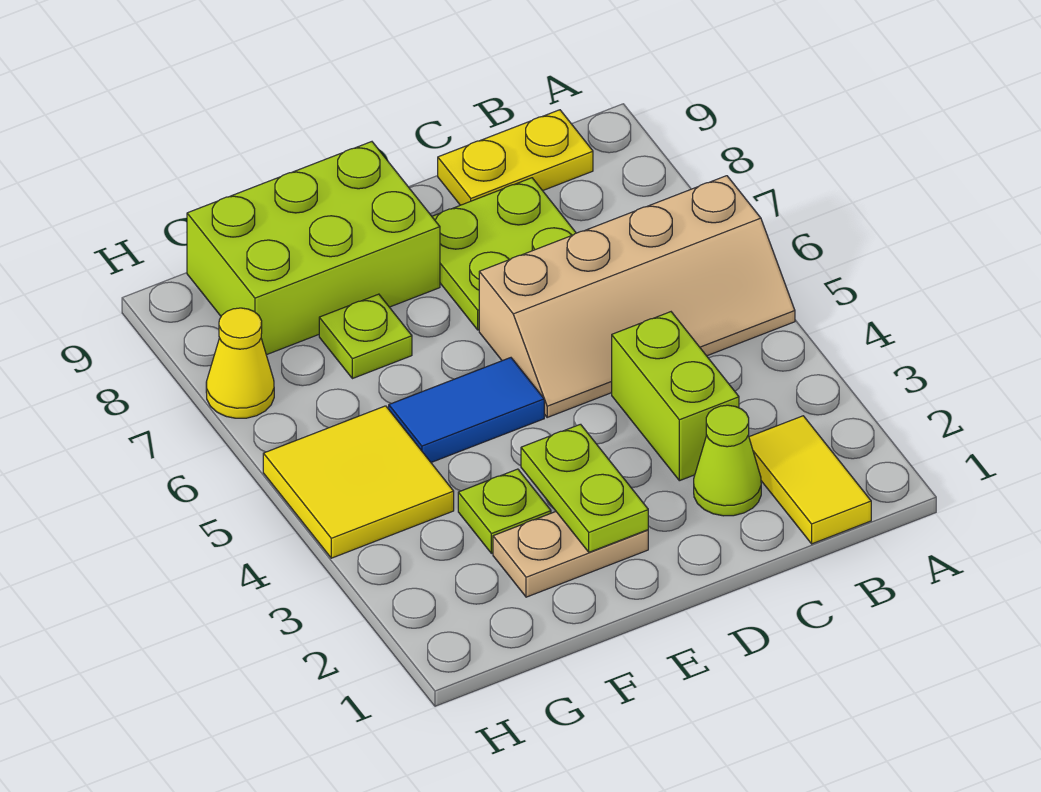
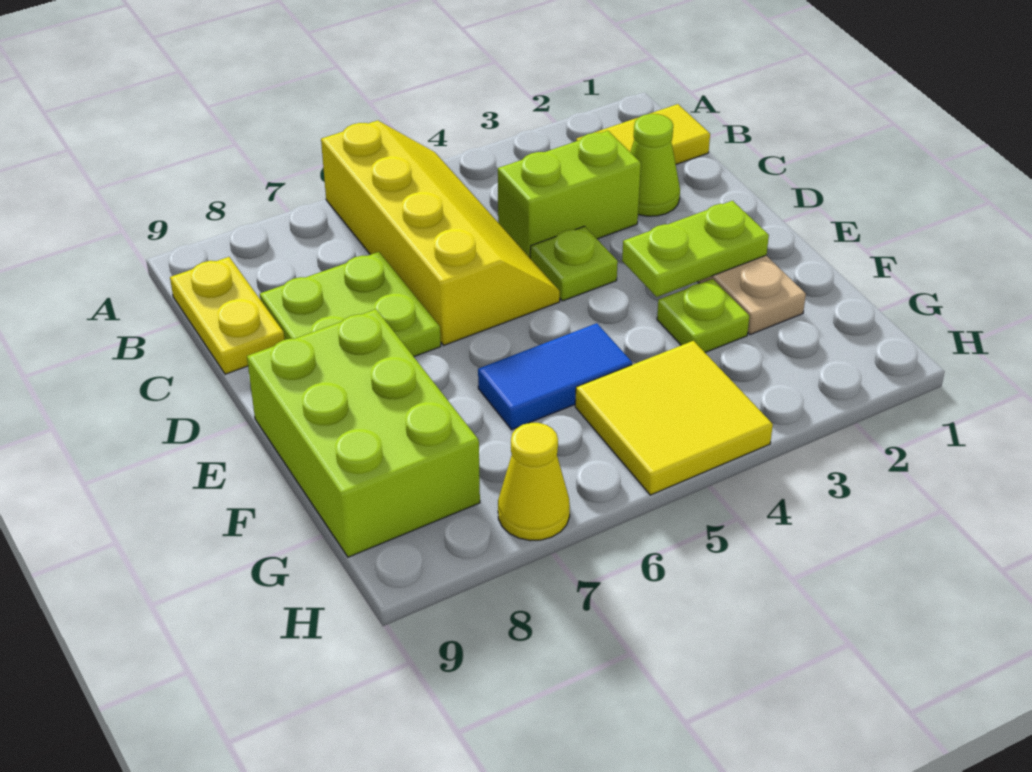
tan 2x4 slope [479,176,795,417] -> yellow 2x4 slope [321,120,560,345]
blue 1x2 tile [389,358,544,462] -> blue 1x2 tile turned to [478,323,632,430]
lime 1x1 plate [319,294,412,379] -> lime 1x1 plate moved to [530,226,618,301]

